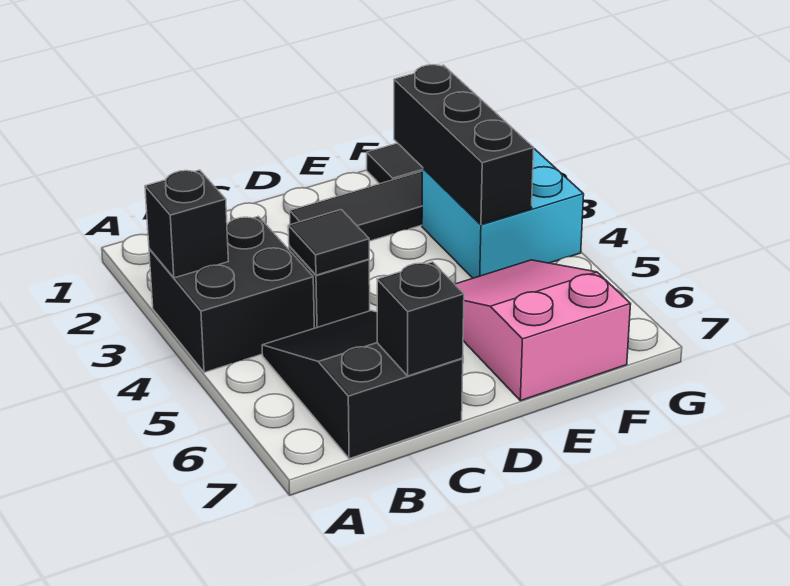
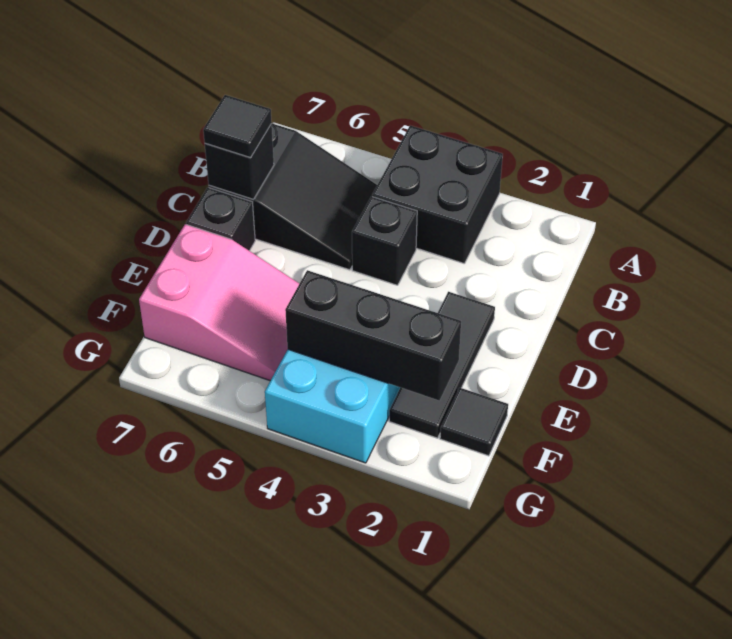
black 1x1 brick [145,170,228,278] -> black 1x1 brick moved to [186,187,255,251]
black 1x1 tile [288,210,369,275] -> black 1x1 tile moved to [203,95,272,158]

